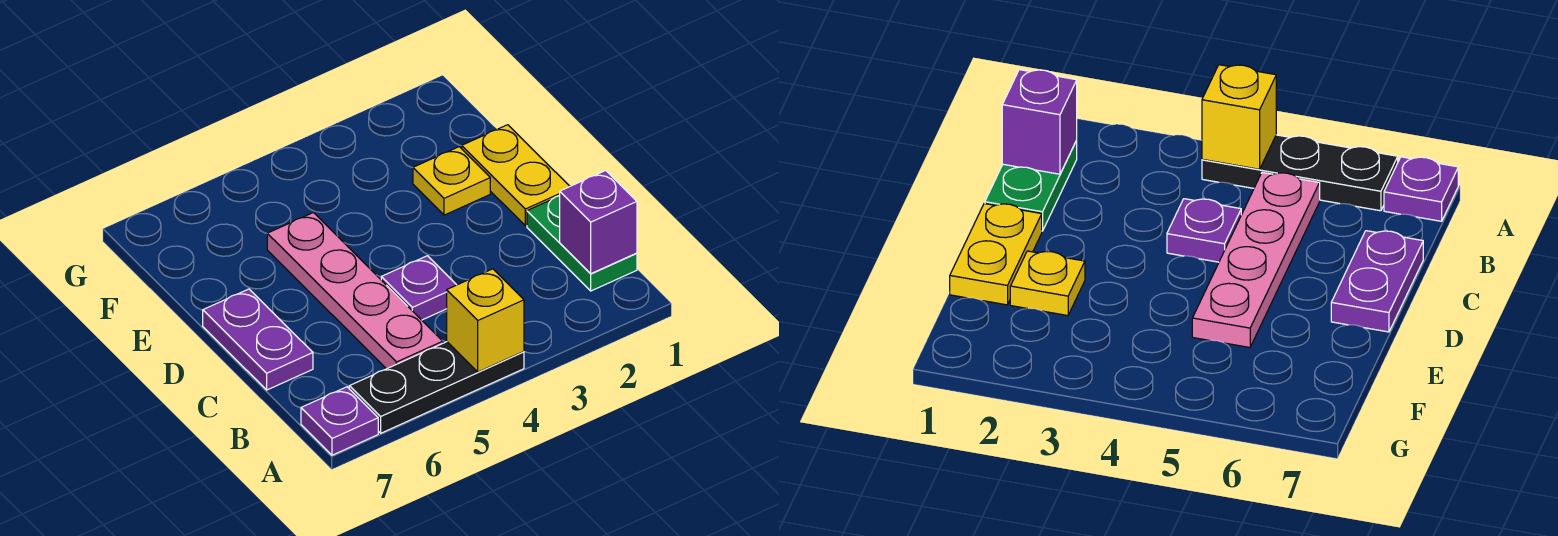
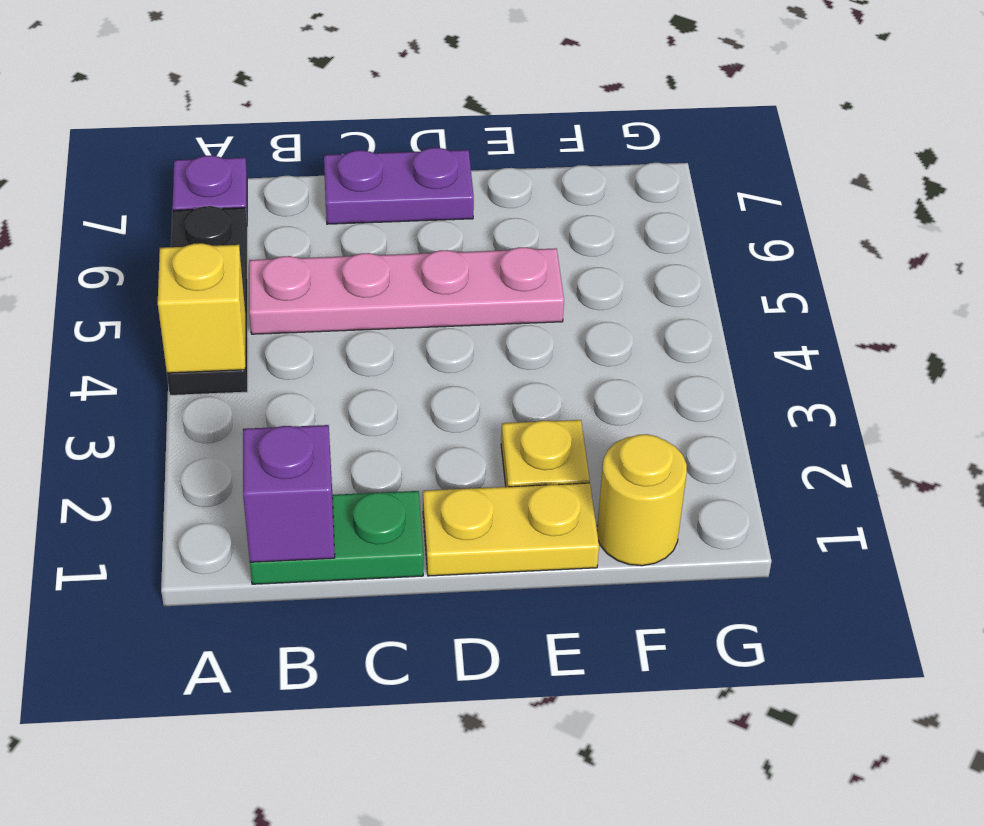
purple 1x1 plate [381,256,456,320] -> none
none -> yellow 1x1 round brick [597,434,687,566]

